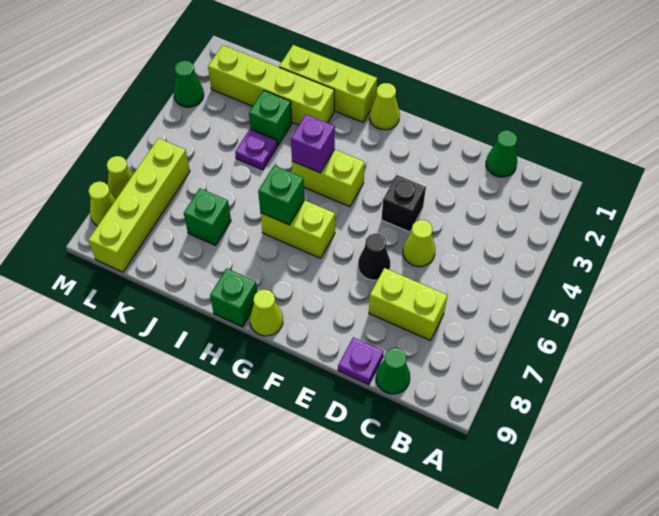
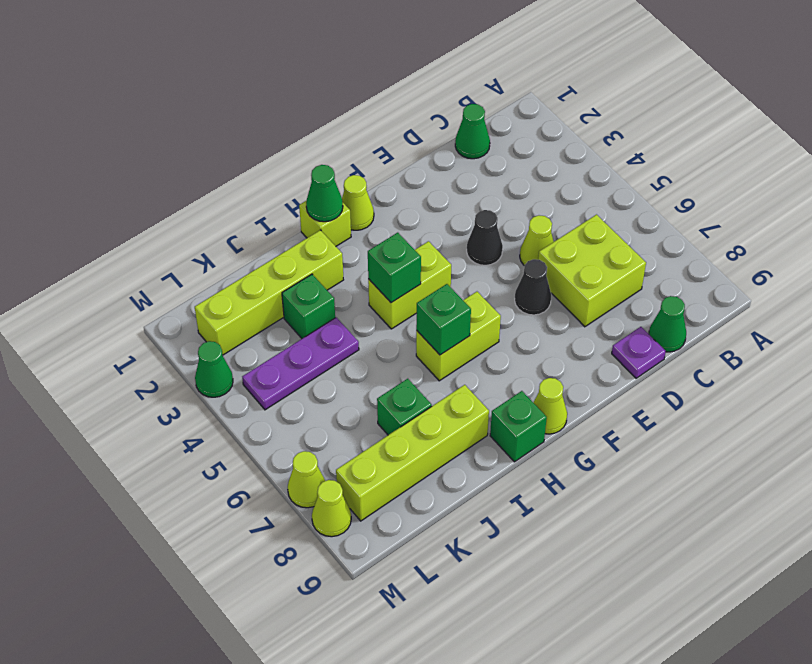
lime 1x2 brick [369,268,448,340] -> lime 2x2 brick [538,215,646,327]
black 1x1 brick [381,175,426,232] -> black 1x1 cone [467,210,503,265]
lime 1x3 brick [279,45,377,122] -> lime 1x1 brick [299,200,351,246]
none -> green 1x1 cone [306,165,343,222]
purple 1x1 brick [291,114,335,173] -> green 1x1 brick [368,233,421,303]
purple 1x1 plate [235,129,277,170] -> purple 1x3 plate [242,317,359,410]
lime 1x4 brick [88,138,190,272] -> lime 1x4 brick turned to [336,385,489,521]

